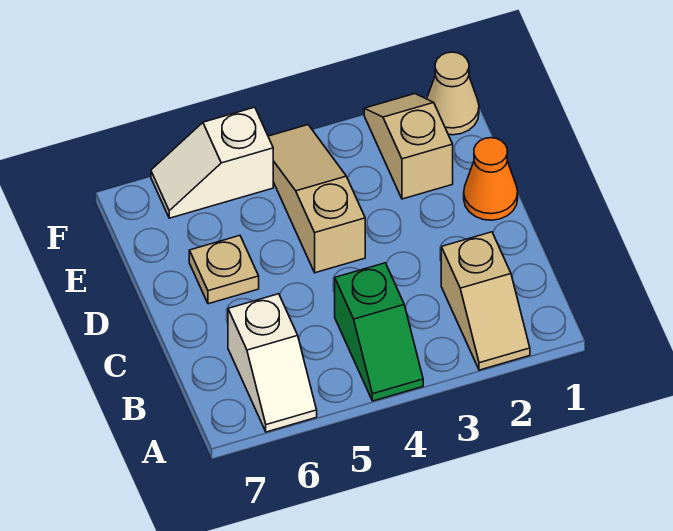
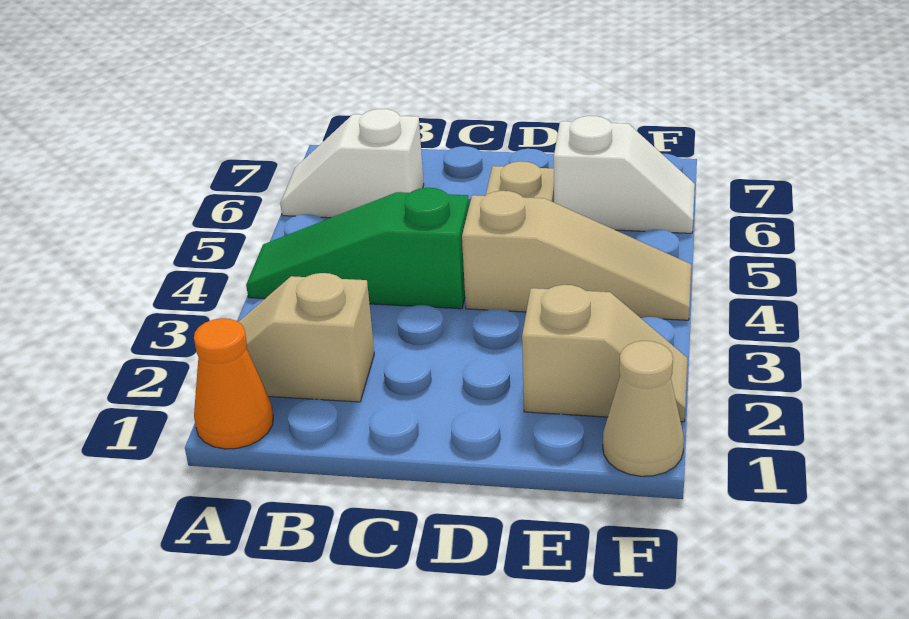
green 1x2 slope [335,263,423,401] -> green 1x3 slope [246,188,469,309]
orange 1x1 cone [464,138,518,220] -> orange 1x1 cone moved to [194,318,273,449]
white 1x2 slope [151,107,273,218] -> white 1x2 slope turned to [554,116,695,233]

